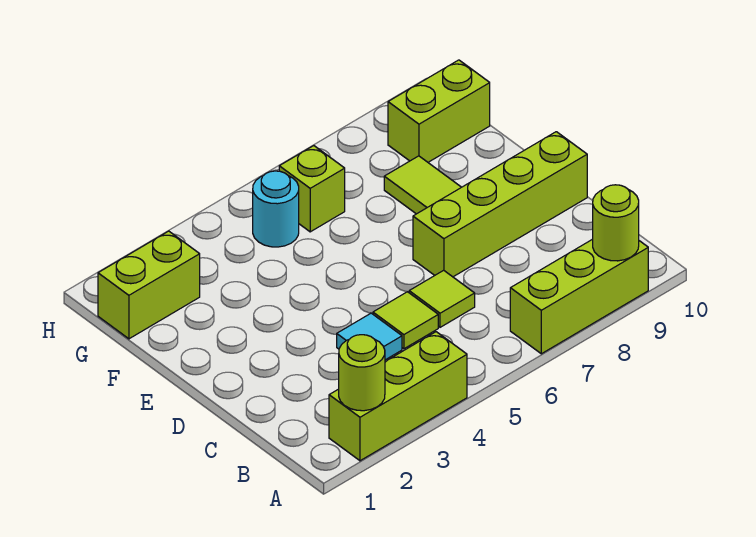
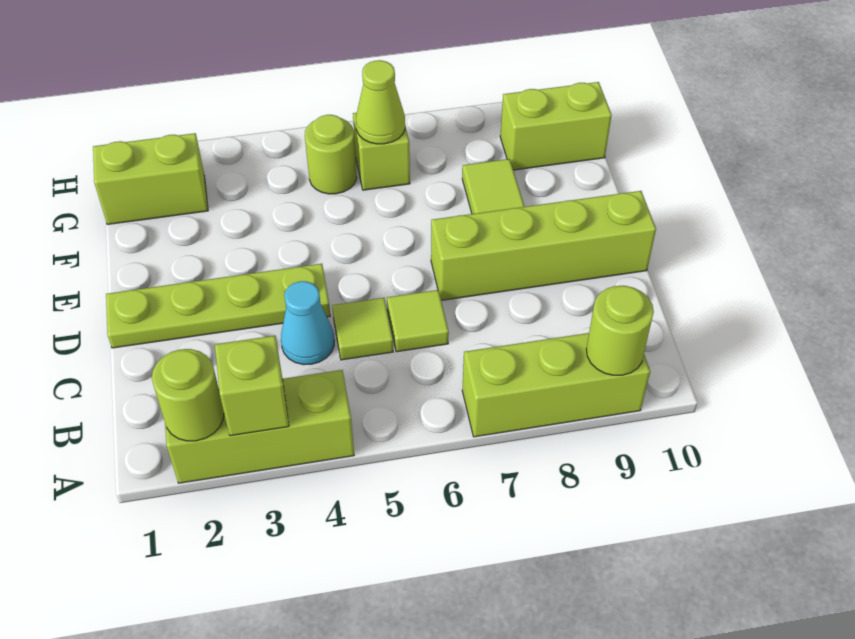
none -> lime 1x1 brick [215,336,289,436]
cyan 1x1 tile [337,313,402,360] -> cyan 1x1 cone [281,281,334,365]
none -> lime 1x4 plate [106,264,330,348]
cyan 1x1 round brick [253,171,299,247] -> lime 1x1 round brick [305,115,357,194]
none -> lime 1x1 cone [356,60,405,144]

